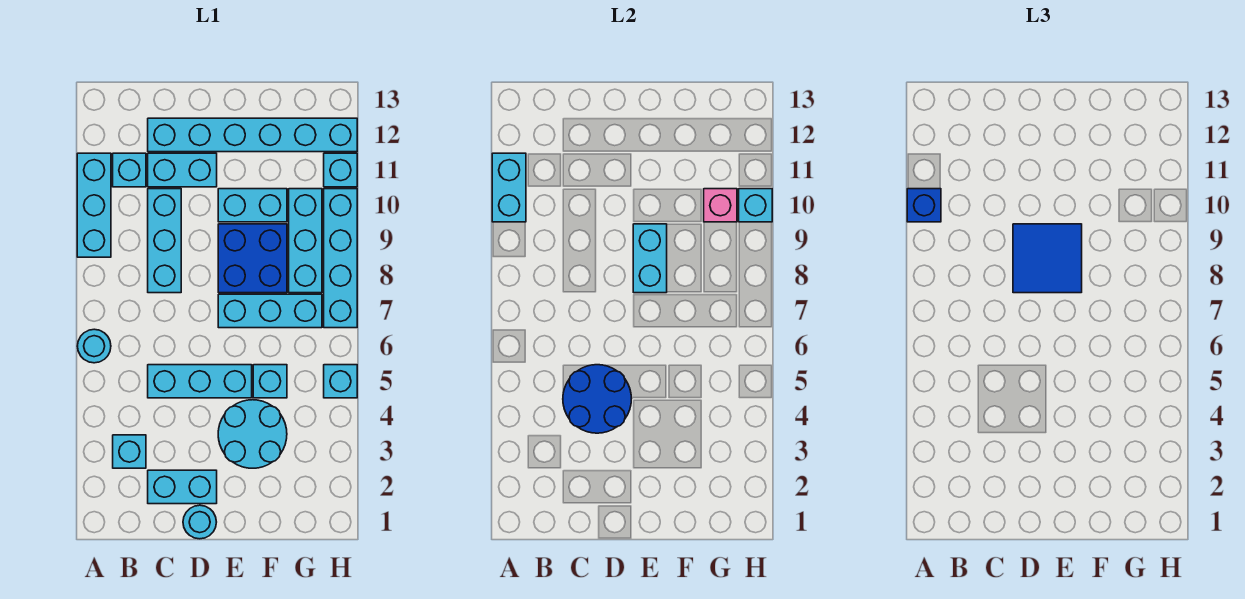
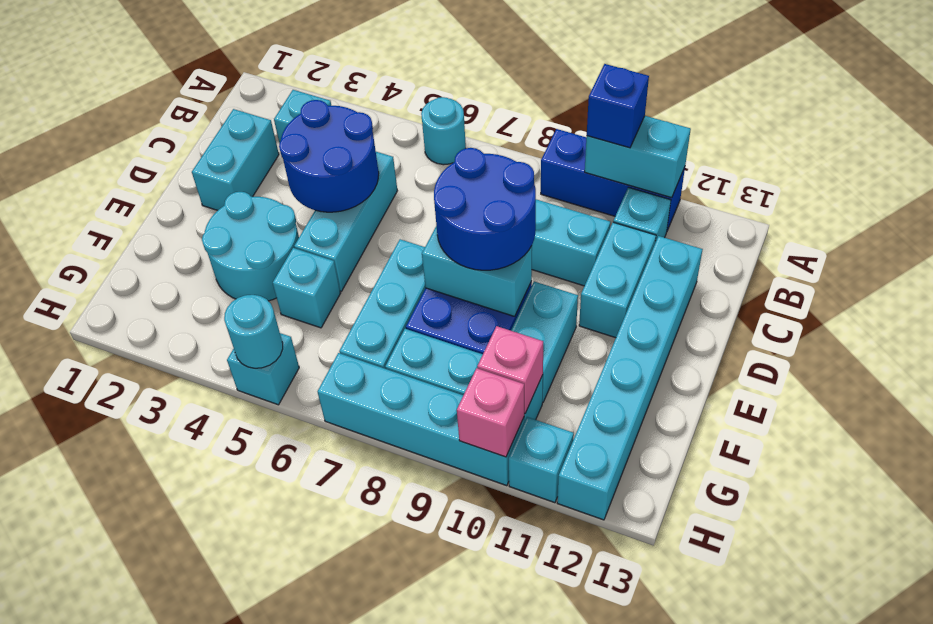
cyan 1x3 brick [77,153,111,257] -> blue 1x3 brick [541,129,685,230]
cyan 1x1 round brick [183,505,216,539] -> cyan 1x1 round brick moved to [224,295,283,368]
blue 2x2 tile [1013,224,1082,293] -> blue 2x2 round brick [434,148,536,270]
cyan 1x1 brick [739,189,772,222] -> pink 1x1 brick [457,368,524,457]

